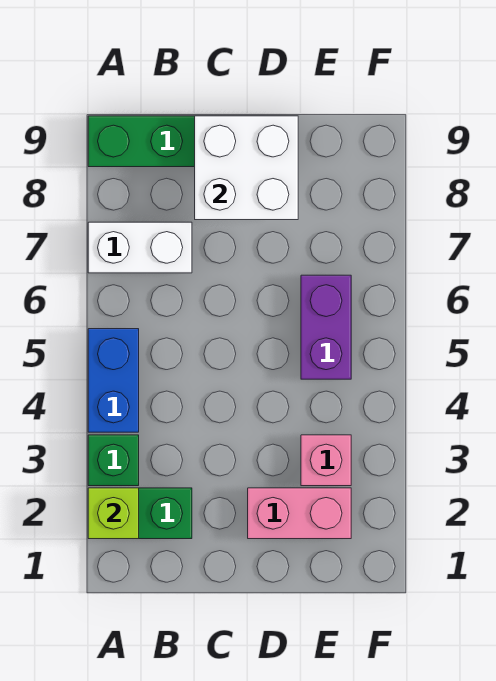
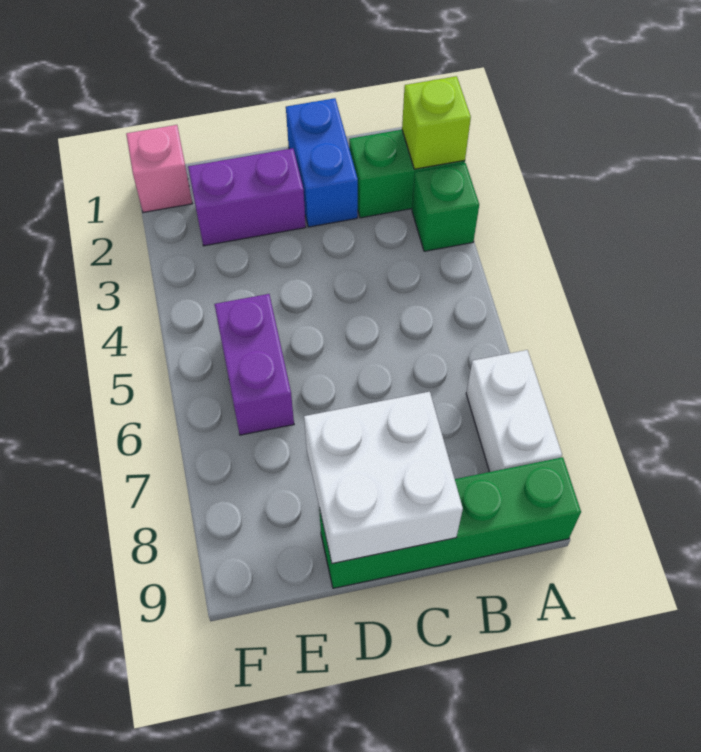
blue 1x2 brick [88,329,139,432] -> blue 1x2 brick moved to [286,98,358,227]
white 1x2 brick [88,222,192,273] -> white 1x2 brick turned to [466,350,562,472]
pink 1x2 brick [248,488,351,539] -> purple 1x2 brick [188,148,306,246]
pink 1x1 brick [301,435,351,486] -> pink 1x1 brick moved to [126,125,192,212]

